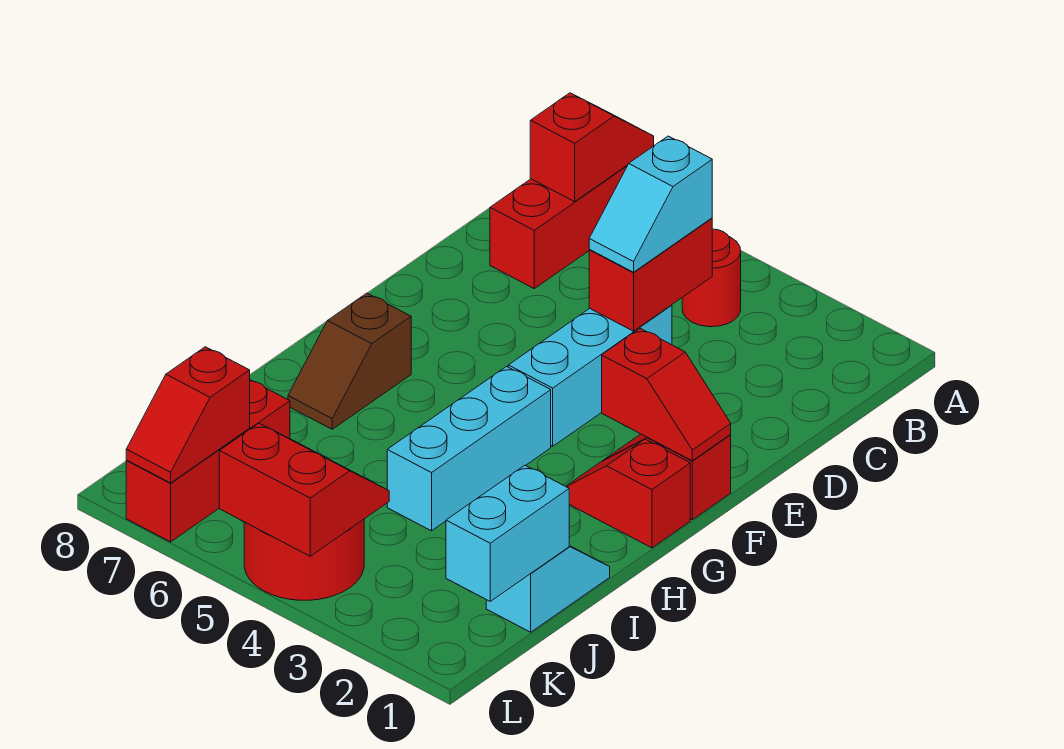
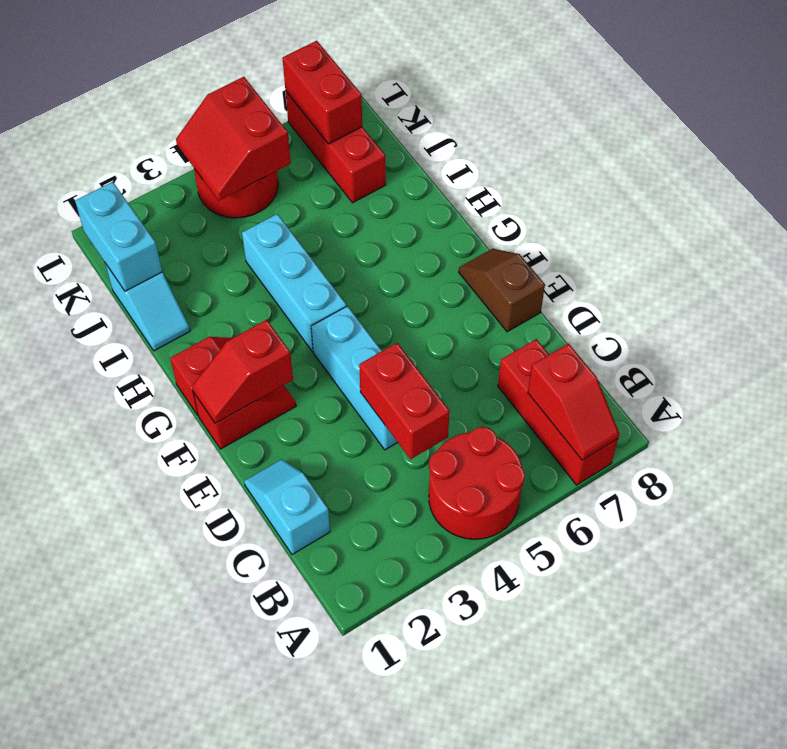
red 1x1 round brick [682,229,741,327] -> red 2x2 round brick [429,427,525,539]
cyan 1x2 slope [589,136,712,272] -> cyan 1x2 slope moved to [244,459,330,554]
brown 1x2 slope [288,293,411,429] -> brown 1x2 slope moved to [459,249,545,332]
red 2x2 slope [219,423,389,556] -> red 2x2 slope turned to [176,77,291,201]
red 1x2 slope [126,347,250,483] -> red 1x2 brick [283,41,362,144]

